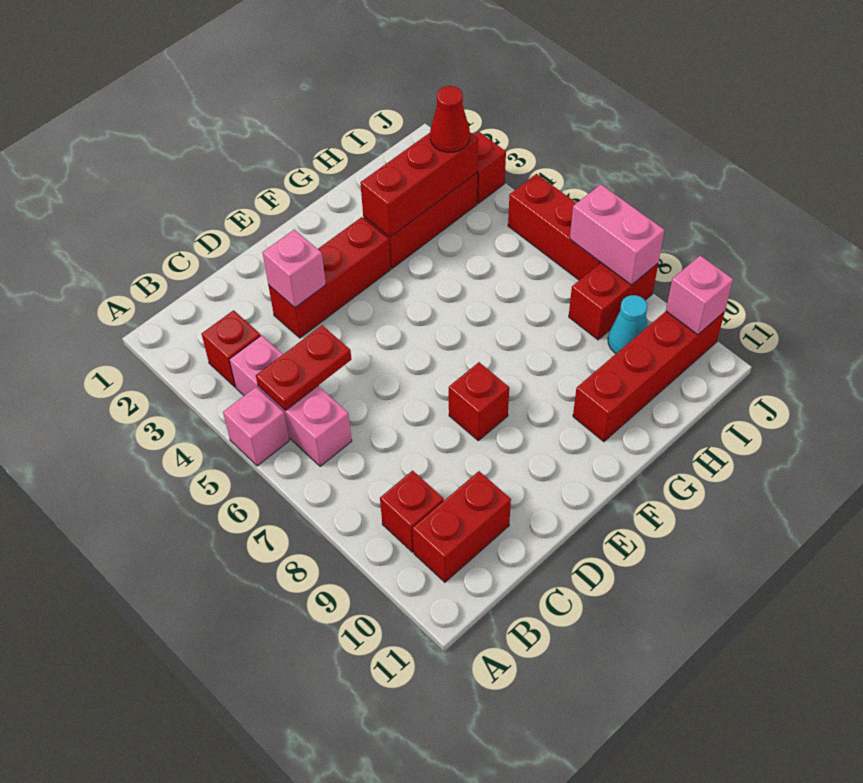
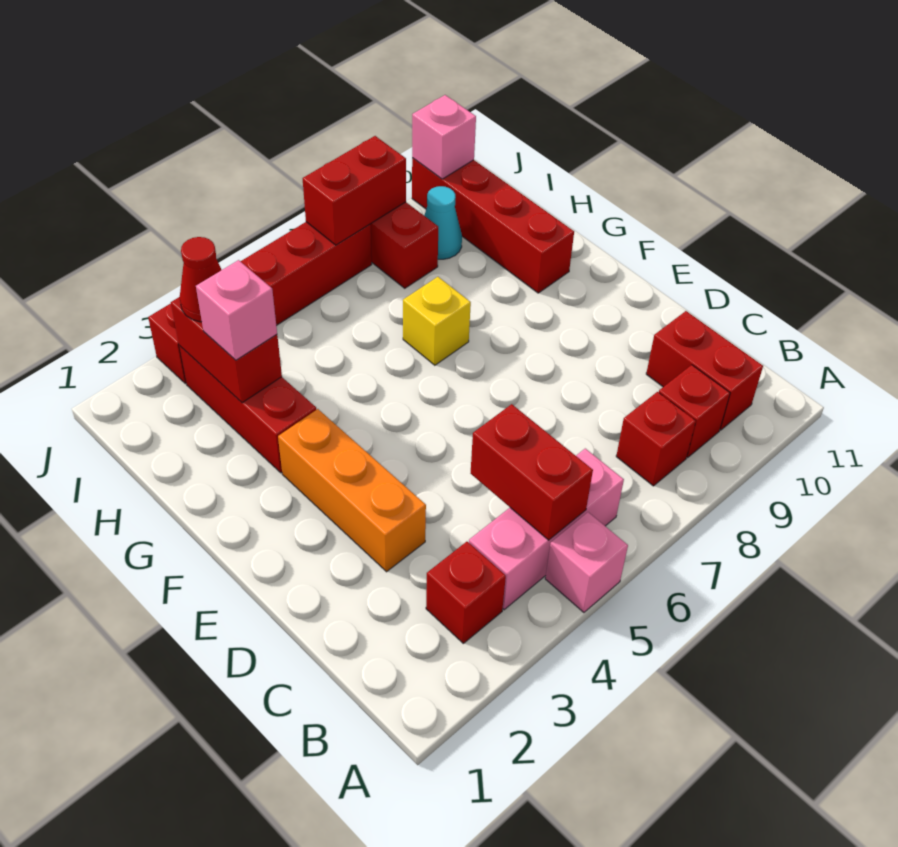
red 1x2 plate [256,325,351,411] -> red 1x2 brick [471,404,593,540]
red 1x3 brick [268,217,391,338] -> orange 1x3 brick [278,409,426,572]
pink 1x1 brick [263,230,326,307] -> pink 1x1 brick moved to [196,260,277,360]
red 1x1 brick [449,362,509,441] -> red 1x1 brick moved to [616,392,696,486]
red 1x3 brick [360,133,478,237] -> red 1x2 brick [171,297,282,403]
none -> yellow 1x1 brick [403,277,471,365]
pink 1x2 brick [570,184,664,285] -> red 1x2 brick [303,136,406,245]

